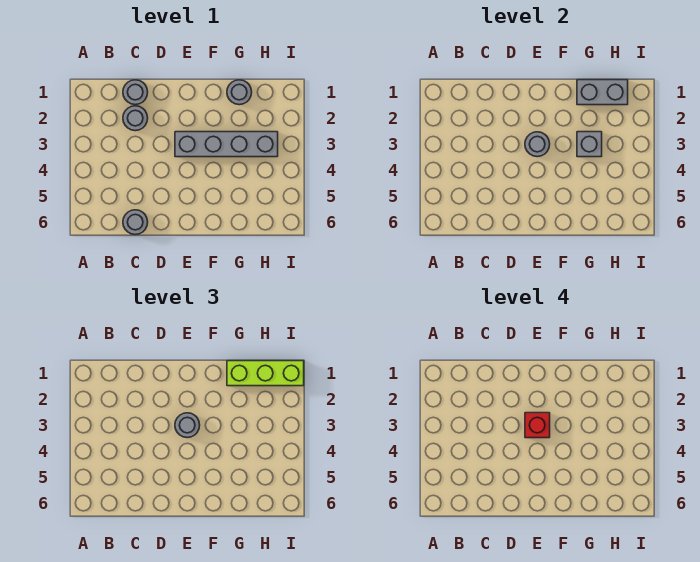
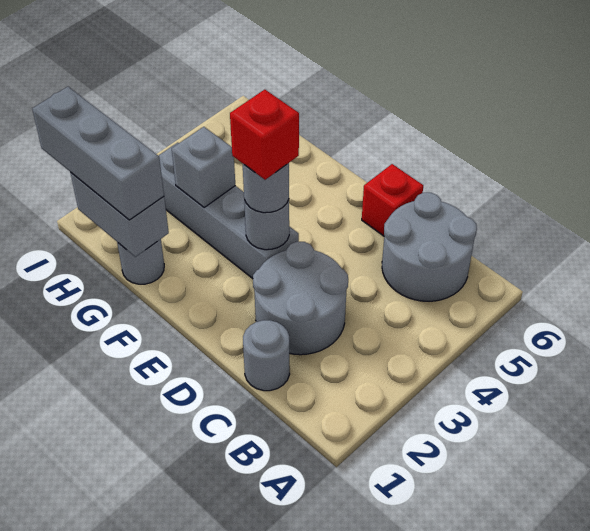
grey 1x1 round brick [123,106,148,131] -> grey 2x2 round brick [253,242,348,355]
grey 1x1 round brick [123,210,148,235] -> grey 2x2 round brick [382,193,477,301]
none -> red 1x1 brick [362,164,423,236]
lime 1x3 brick [227,361,304,386] -> grey 1x3 brick [32,87,164,220]

